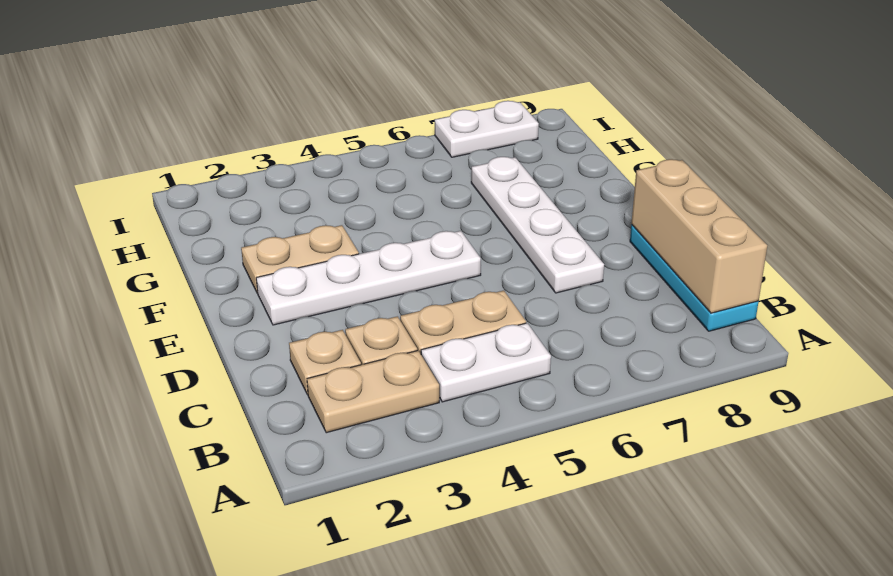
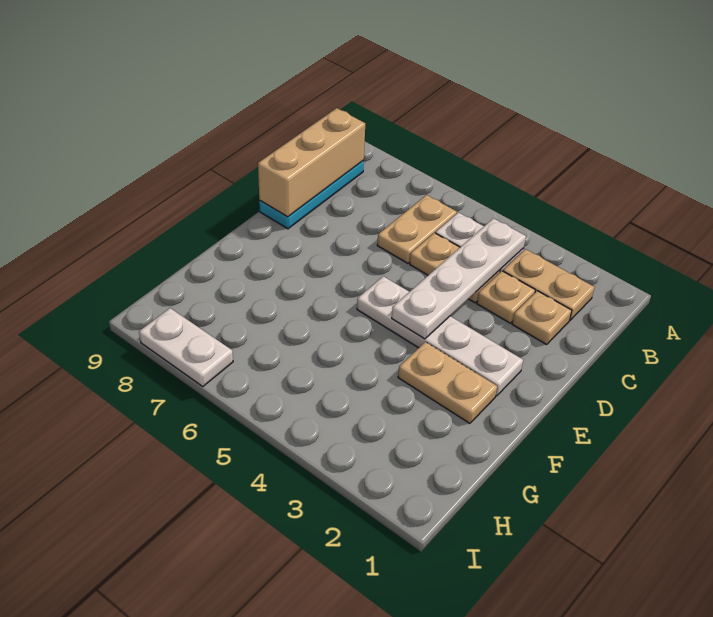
none -> tan 1x2 plate [377,195,457,263]
white 1x4 plate [471,157,604,293] -> white 1x4 plate moved to [392,218,526,339]

